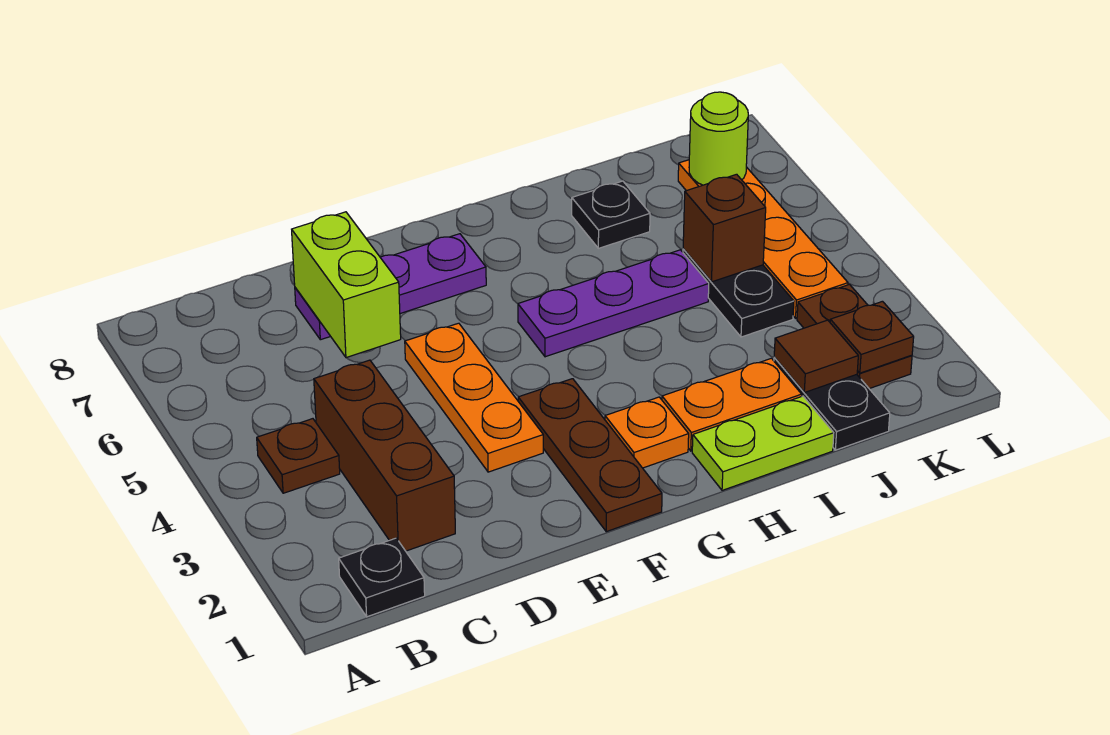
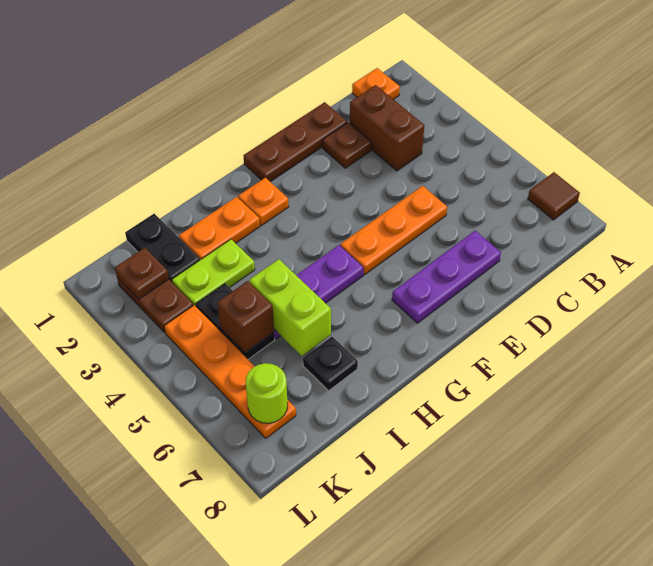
black 1x1 plate [339,538,425,617] -> orange 1x1 plate [352,68,400,99]
brown 1x1 plate [257,419,340,493] -> brown 1x1 plate moved to [323,122,371,168]
brown 1x3 brick [314,360,455,551] -> brown 1x2 brick [350,85,424,171]
lime 1x2 brick [292,212,401,358] -> lime 1x2 brick moved to [249,259,331,356]
orange 1x3 plate [405,323,543,472] -> orange 1x3 plate turned to [340,186,447,274]
brown 1x3 plate [518,379,662,532] -> brown 1x3 plate turned to [243,102,347,182]
lime 1x2 plate [692,396,834,490] -> lime 1x2 plate moved to [172,239,255,306]
brown 1x1 tile [774,320,858,392] -> brown 1x1 tile moved to [528,172,580,220]

